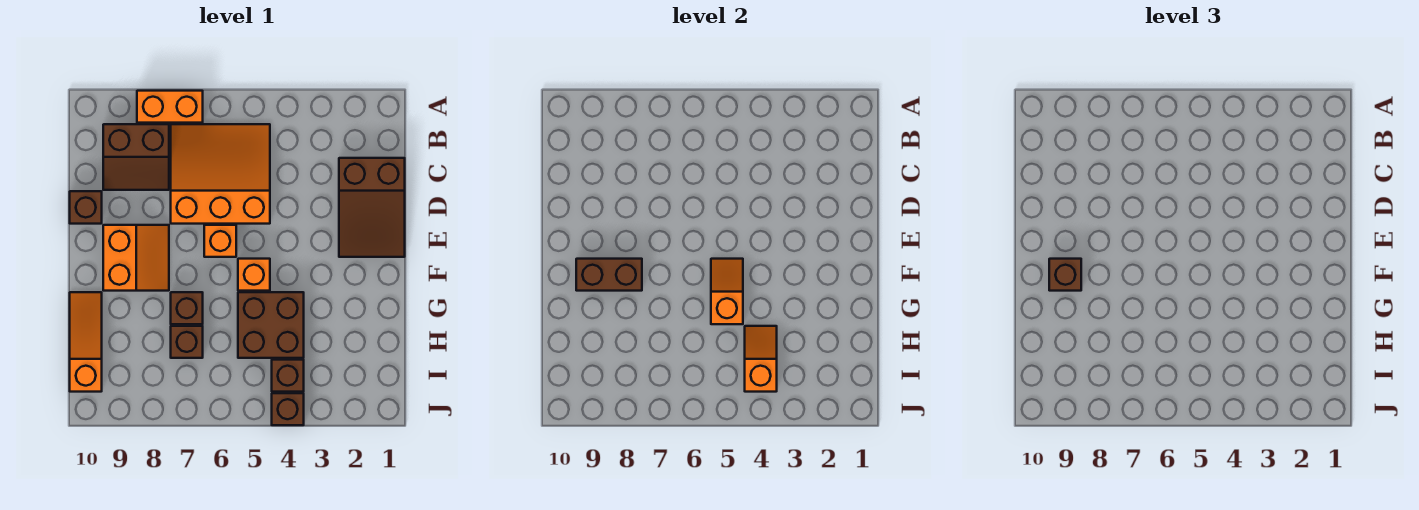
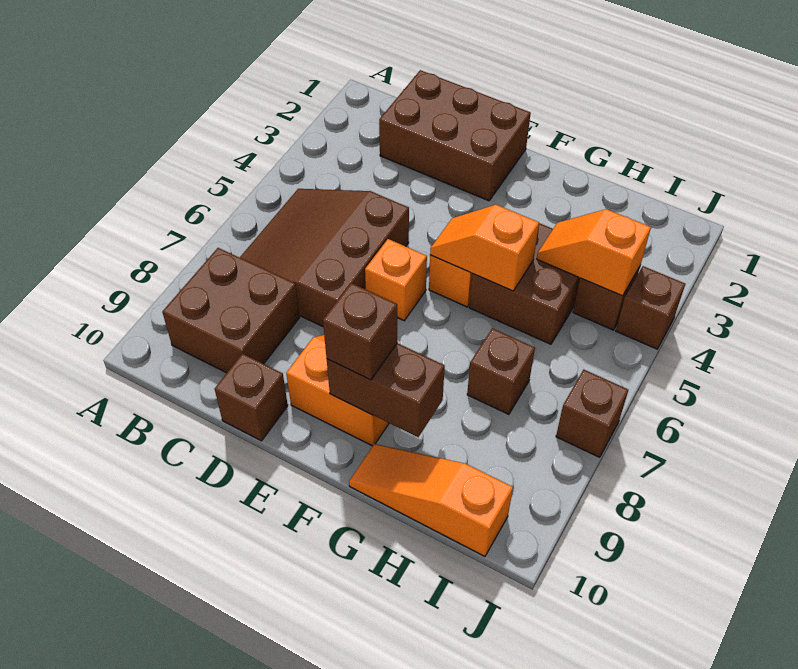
orange 1x2 brick [137,91,203,123] -> none
orange 3x3 slope [171,124,270,224] -> brown 3x3 slope [240,189,409,327]
brown 2x2 slope [103,124,169,190] -> brown 2x2 brick [162,248,300,373]
brown 2x3 slope [339,158,405,257] -> brown 2x3 brick [379,70,531,201]
brown 1x2 brick [576,259,642,291] -> brown 1x2 brick turned to [327,343,445,437]
brown 1x1 brick [171,292,203,324] -> brown 1x1 brick moved to [556,370,628,457]

